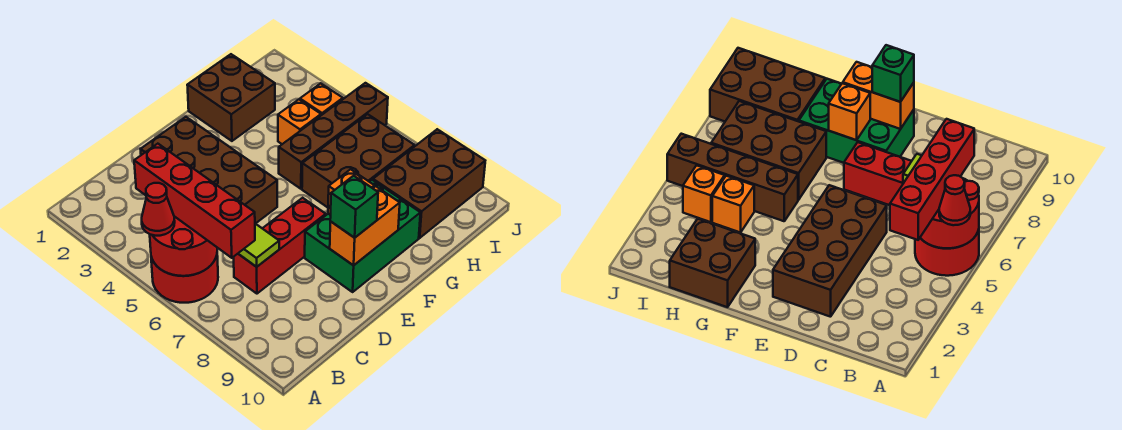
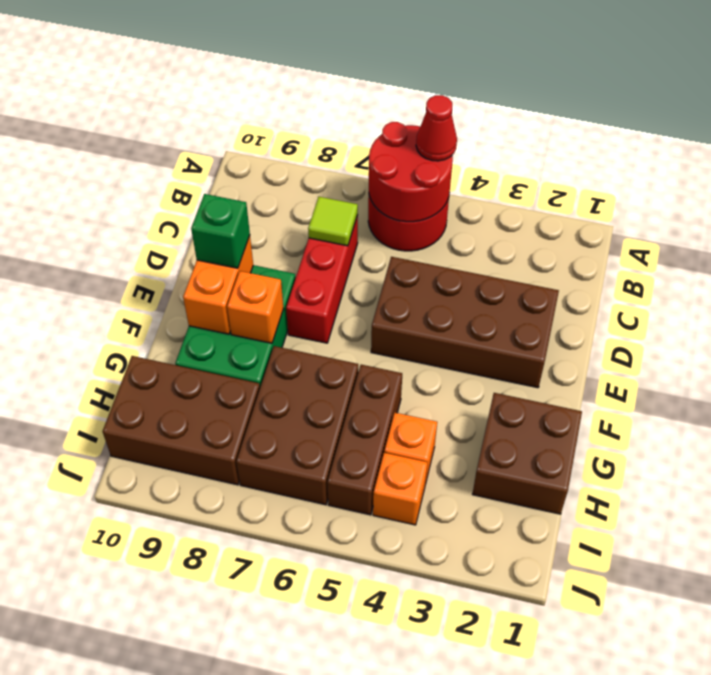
red 1x4 brick [134,144,255,258] -> none
brown 1x4 brick [279,83,388,189] -> brown 1x3 brick [327,365,402,515]
brown 2x3 brick [373,129,485,238] -> brown 2x3 brick turned to [103,356,260,485]

